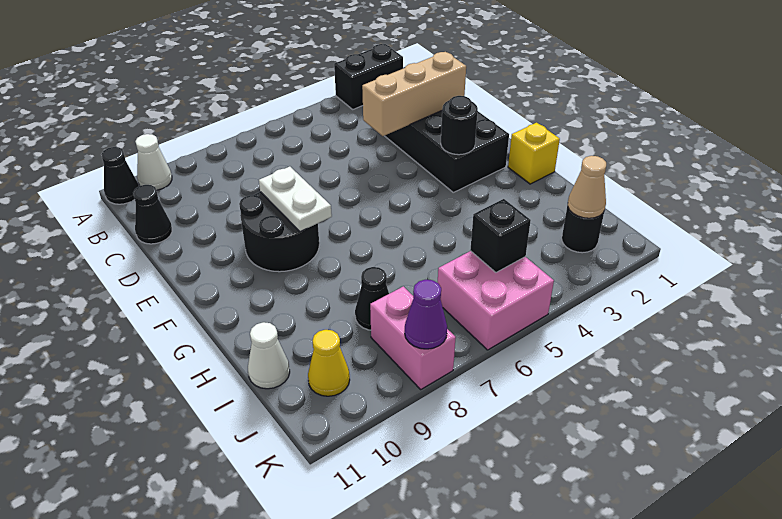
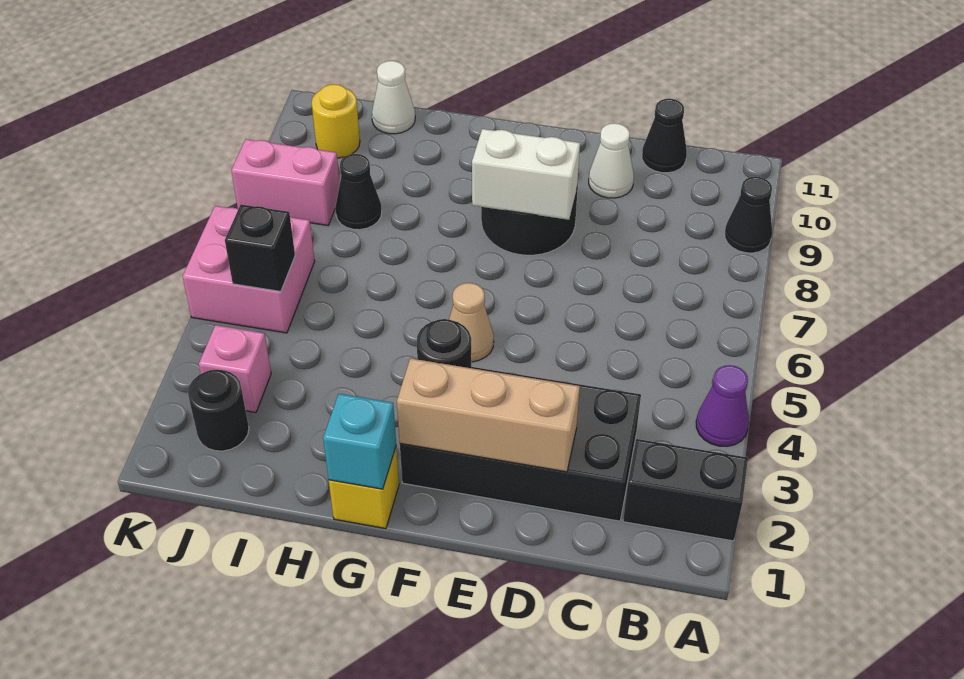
black 1x2 brick [334,44,403,109] -> black 1x2 brick turned to [623,439,748,541]
white 1x1 cone [135,134,172,190] -> white 1x1 cone moved to [589,123,634,198]
black 1x1 cone [101,147,139,204] -> black 1x1 cone moved to [725,177,772,253]
tan 1x3 brick [362,52,466,136] -> tan 1x3 brick turned to [397,358,580,472]
white 1x2 plate [259,166,332,232] -> white 1x2 brick [472,129,580,220]
none -> cyan 1x1 brick [323,394,396,489]
tan 1x1 cone [568,156,606,218] -> tan 1x1 cone moved to [449,283,494,362]
none -> pink 1x1 brick [199,325,271,412]
yellow 1x1 cone [308,330,350,396] -> yellow 1x1 round brick [312,84,360,158]
purple 1x1 cone [405,280,447,349] -> purple 1x1 cone moved to [696,365,749,446]

